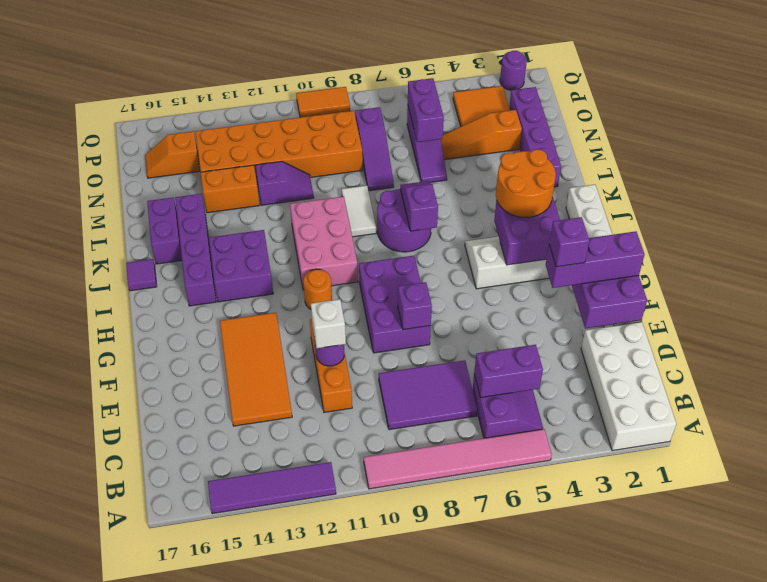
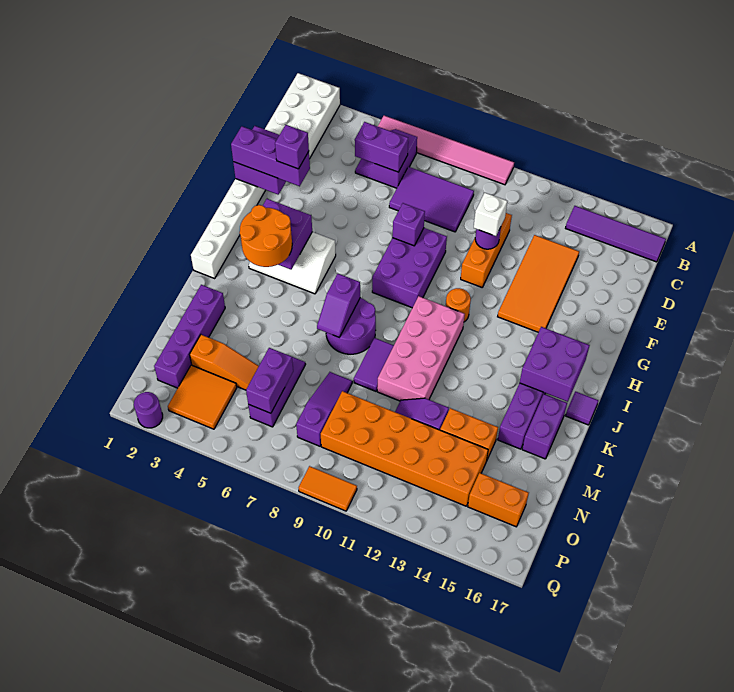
purple 1x4 tile [208,462,336,514] -> purple 1x4 tile moved to [566,206,666,262]
pink 2x3 brick [290,196,358,290] -> pink 2x4 brick [377,296,465,401]
purple 2x2 brick [209,230,273,302] -> purple 2x2 brick moved to [520,327,590,402]
white 1x2 tile [342,186,376,237] -> purple 1x2 tile [354,338,394,391]
orange 1x2 slope [145,131,200,178] -> orange 1x2 brick [468,473,529,527]

